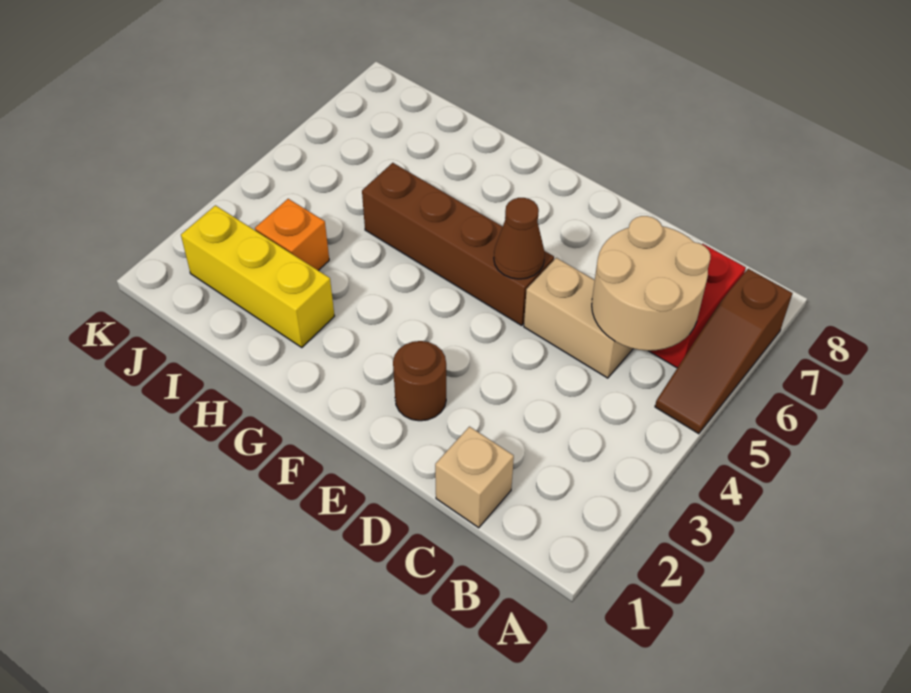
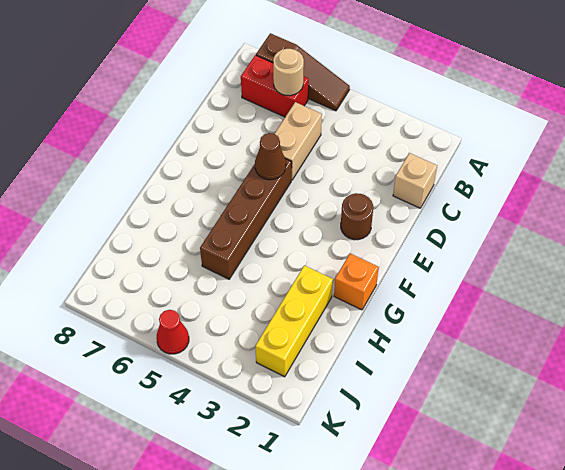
tan 2x2 round brick [592,216,710,351] -> tan 1x1 round brick [273,49,304,96]
orange 1x1 brick [255,199,329,271] -> orange 1x1 brick moved to [334,254,379,310]
none -> red 1x1 cone [156,310,189,354]

